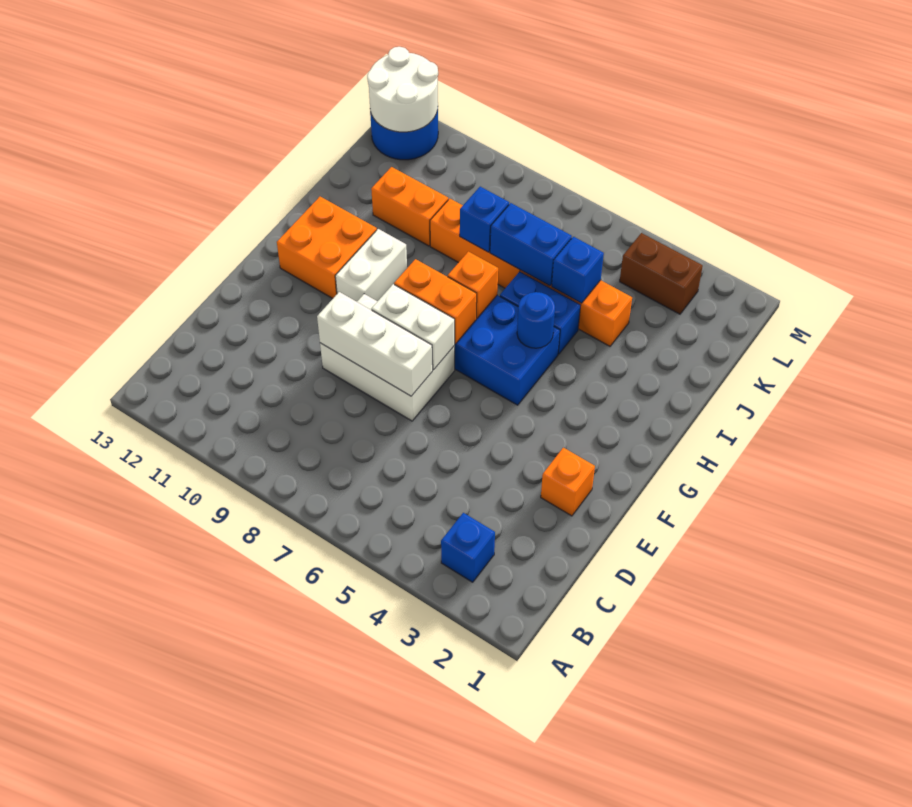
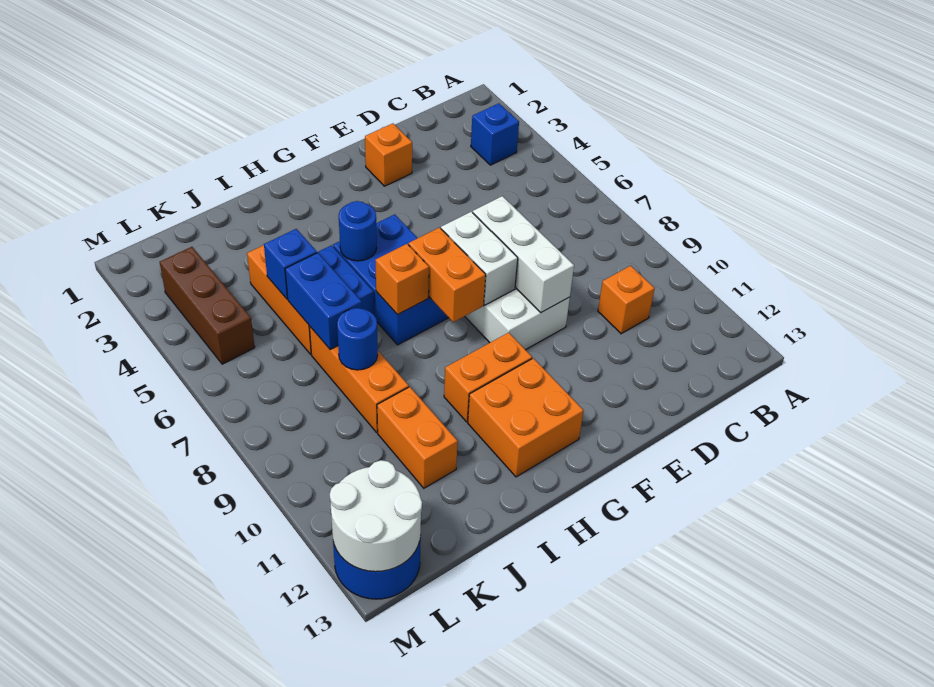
none -> orange 1x1 brick [598,266,655,334]
white 1x2 brick [335,229,407,302] -> orange 1x2 brick [444,333,532,422]
blue 1x1 brick [460,187,509,252] -> blue 1x1 round brick [337,308,378,370]
brown 1x2 brick [620,233,703,314] -> brown 1x3 brick [160,247,255,364]

